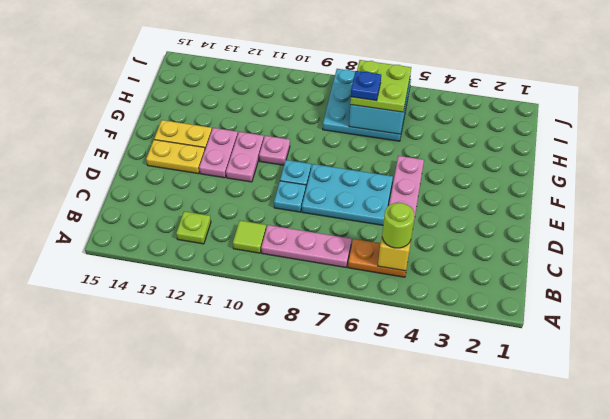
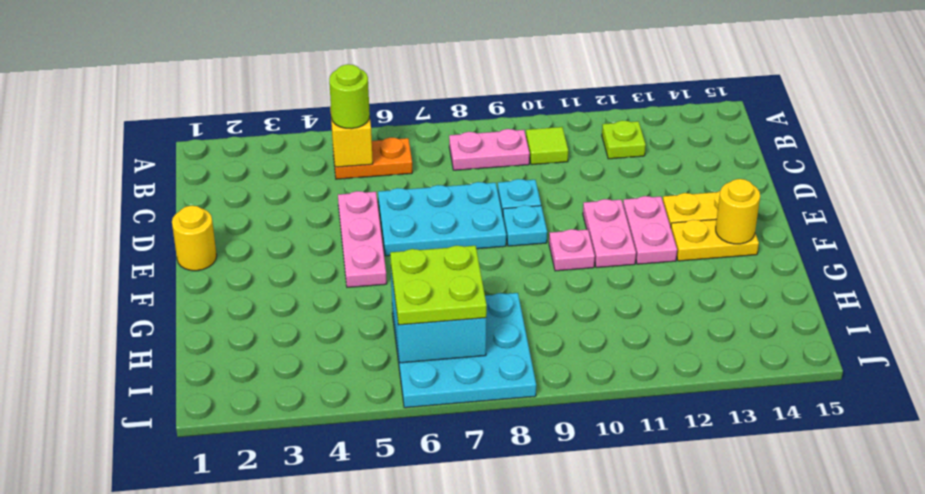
pink 1x3 plate [261,225,352,267] -> pink 1x2 plate [449,129,530,170]
none -> yellow 1x1 round brick [172,206,217,271]
none -> yellow 1x1 round brick [716,179,760,244]
blue 1x1 plate [351,71,381,101] -> none

